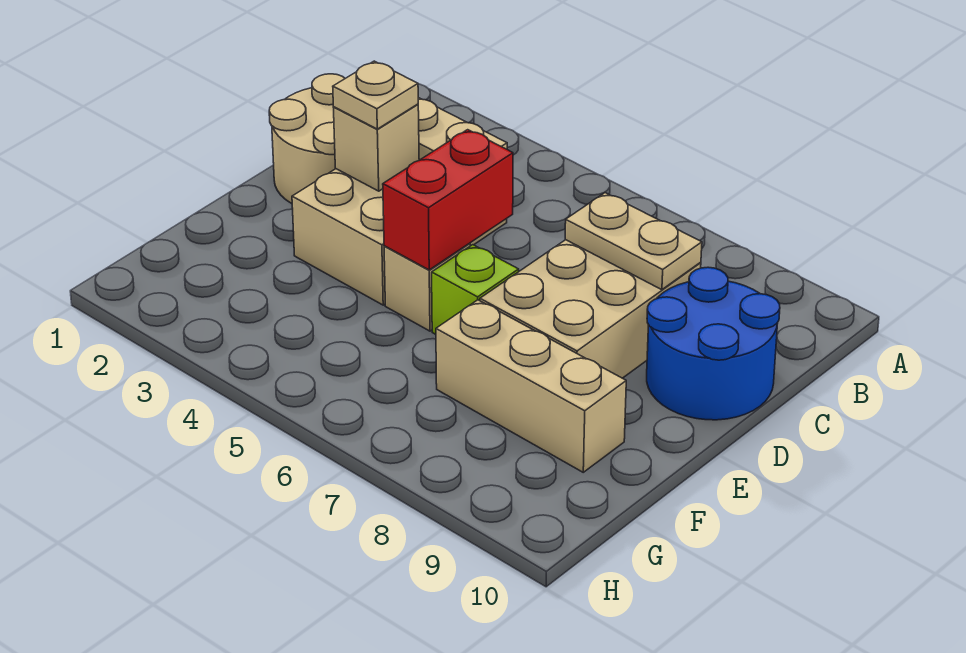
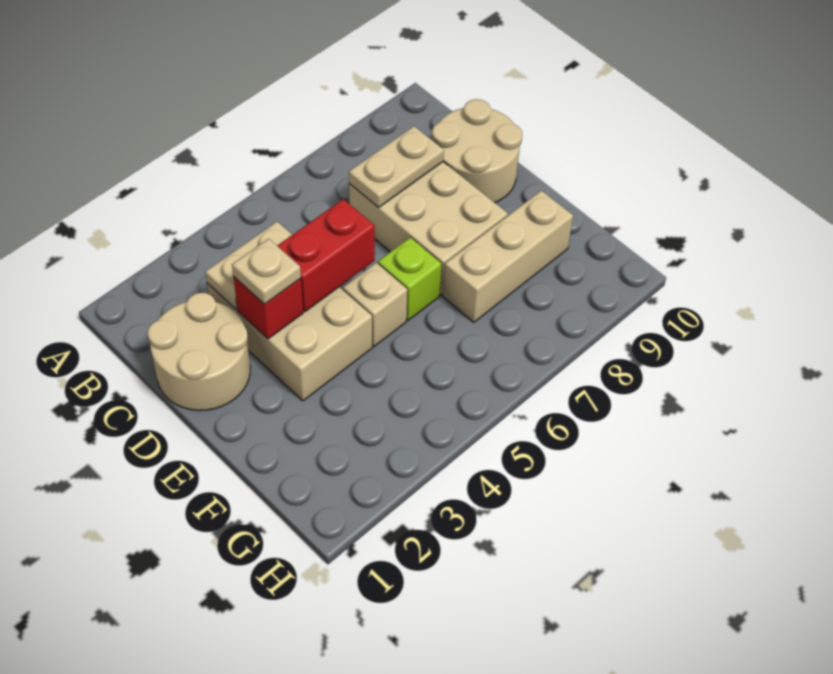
blue 2x2 round brick [647,267,780,420] -> tan 2x2 round brick [432,99,522,203]
tan 1x1 brick [333,104,419,191] -> red 1x1 brick [234,277,303,339]
red 1x2 brick [383,130,513,270] -> red 1x2 brick turned to [277,199,375,312]

